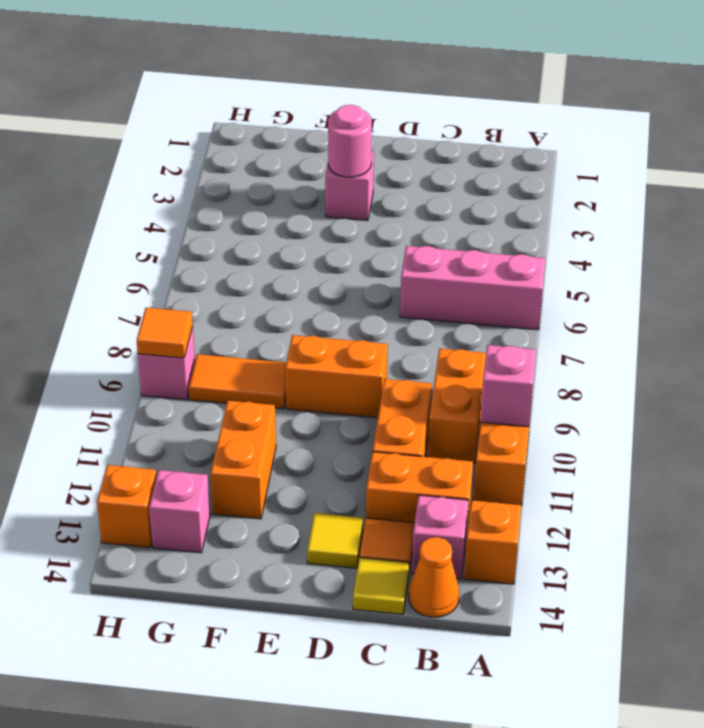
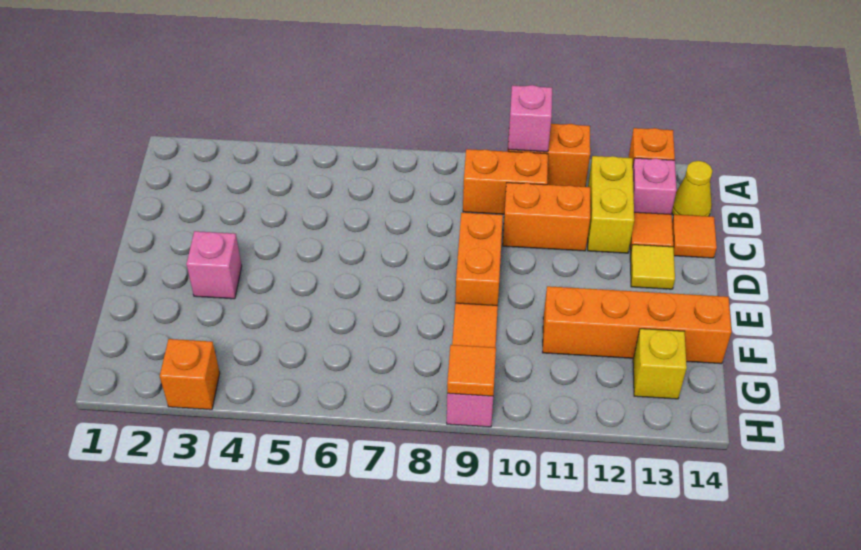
pink 1x3 brick [400,246,545,330] -> none
orange 1x2 brick [366,452,473,536] -> yellow 1x2 brick [588,156,634,253]
orange 1x1 cone [409,537,459,617] -> yellow 1x1 cone [672,161,712,216]
yellow 1x1 tile [353,557,409,614] -> orange 1x1 tile [672,214,717,258]
pink 1x1 round brick [328,105,372,177] -> none
orange 1x2 brick [211,401,276,519] -> orange 1x4 brick [543,286,732,364]
pink 1x1 brick [149,470,210,553] -> yellow 1x1 brick [633,329,687,399]
orange 1x1 brick [97,465,157,548] -> orange 1x1 brick moved to [160,339,220,410]

